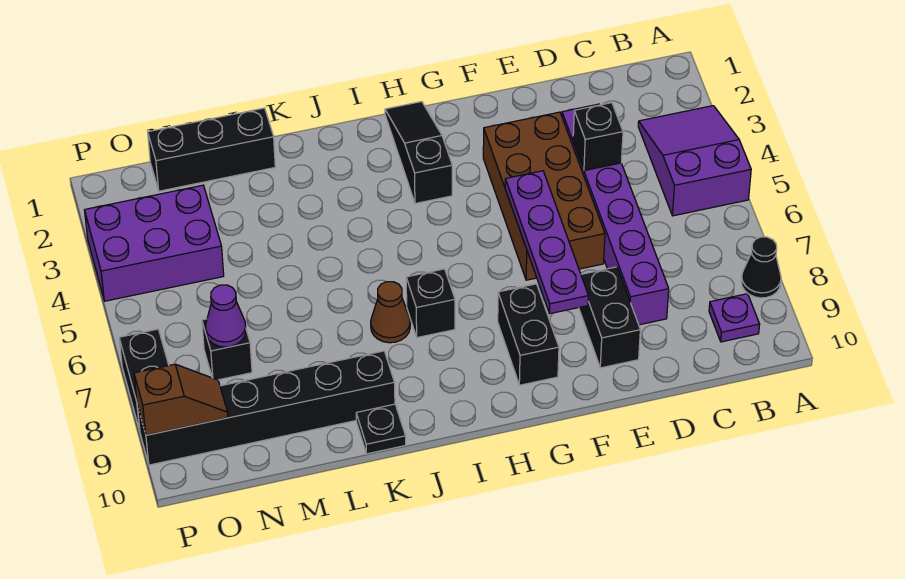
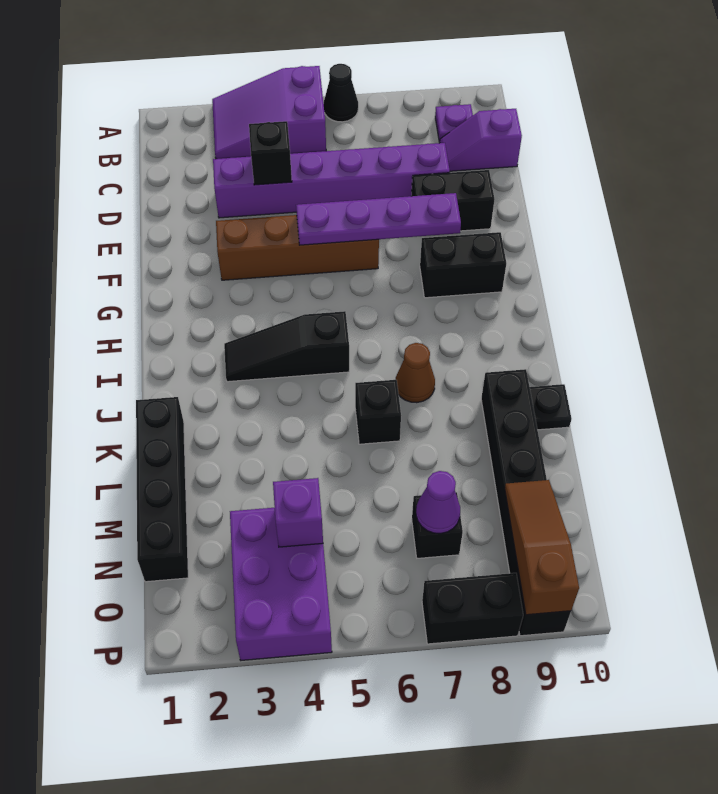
black 1x1 cone [741,237,781,298] -> black 1x1 cone moved to [324,64,358,122]
none -> purple 1x2 slope [440,109,522,171]
brown 2x4 brick [483,112,605,280] -> brown 1x4 brick [216,215,379,280]
black 1x3 slope [385,102,452,204] -> black 1x3 slope moved to [224,311,349,382]
black 1x1 brick [406,269,455,338] -> black 1x1 brick moved to [355,380,401,444]
black 1x3 brick [148,108,275,191] -> black 1x4 brick [136,397,188,582]
none -> purple 1x1 brick [273,478,323,547]
brown 1x2 slope [134,364,228,435] -> brown 1x3 slope [505,480,579,615]

